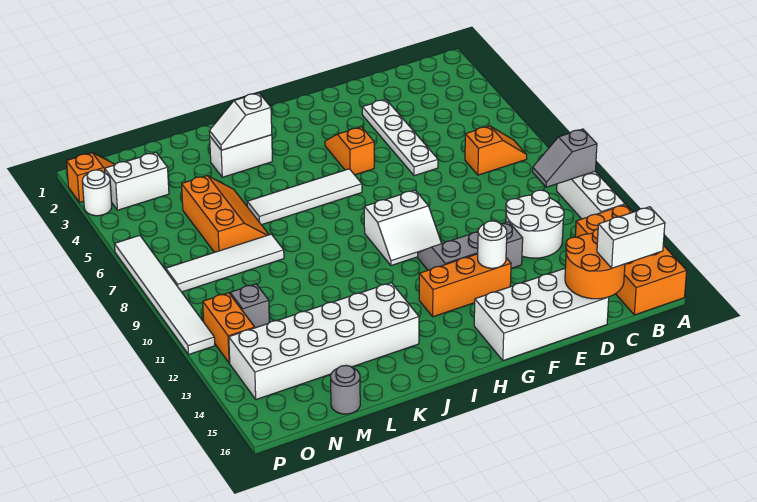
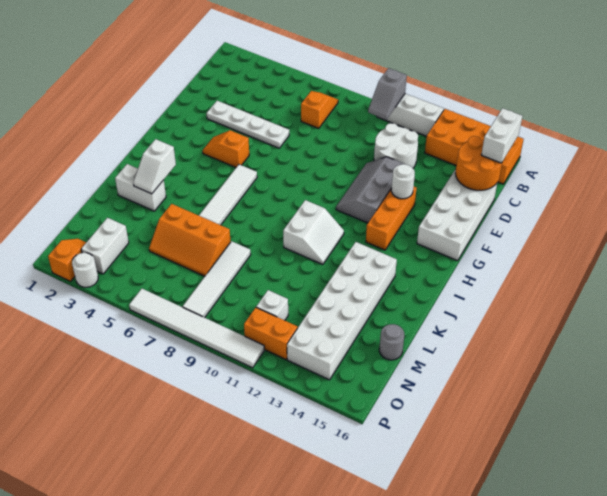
white 2x2 slope [364,190,442,266] -> white 2x2 slope moved to [283,200,344,265]
white 1x2 brick [210,135,272,177] -> white 1x2 brick turned to [115,164,166,211]
orange 2x3 slope [182,176,269,252] -> orange 2x3 slope turned to [149,204,231,276]
grey 1x1 brick [230,284,269,328] -> white 1x1 brick [256,290,288,320]

